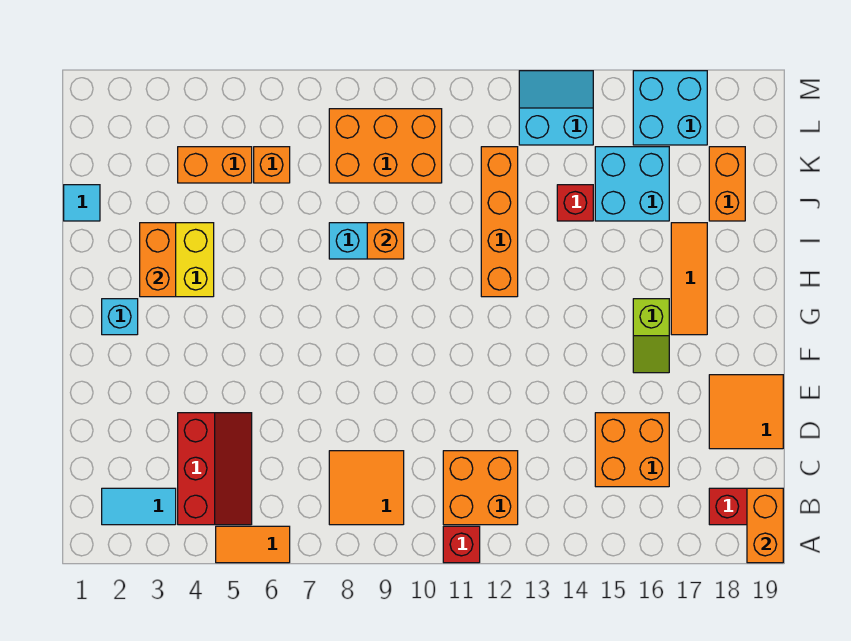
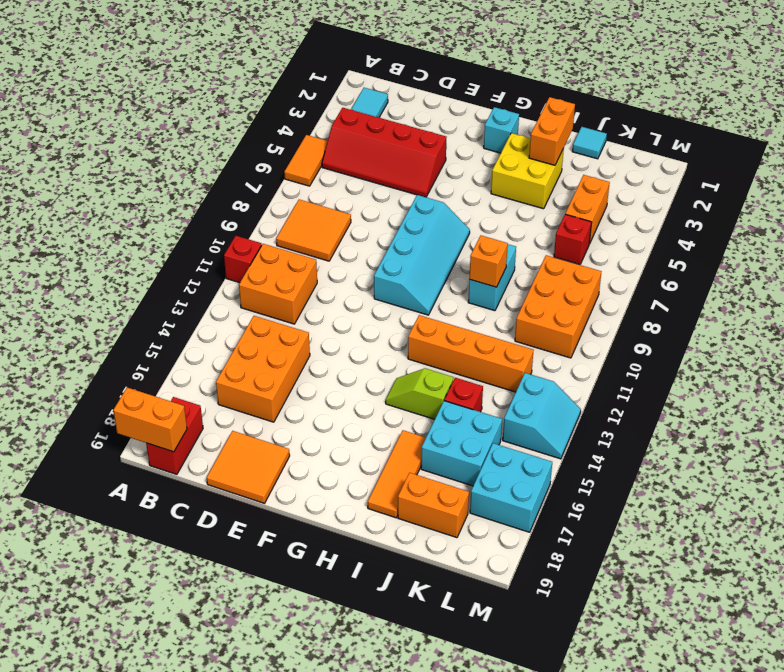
red 2x3 slope [178,413,252,525] -> red 2x4 slope [322,108,447,197]
orange 2x2 brick [595,413,669,487] -> orange 2x3 brick [216,316,310,422]
none -> cyan 2x4 slope [374,195,470,315]
lime 1x2 slope [633,299,669,373] -> lime 1x2 slope moved to [386,368,454,419]
orange 1x3 tile [671,223,707,335] -> orange 1x3 tile turned to [368,430,426,518]
orange 1x2 brick [140,223,176,297] -> orange 1x2 brick turned to [529,97,575,165]
orange 1x1 brick [254,147,290,183] -> red 1x1 brick [554,214,592,264]

